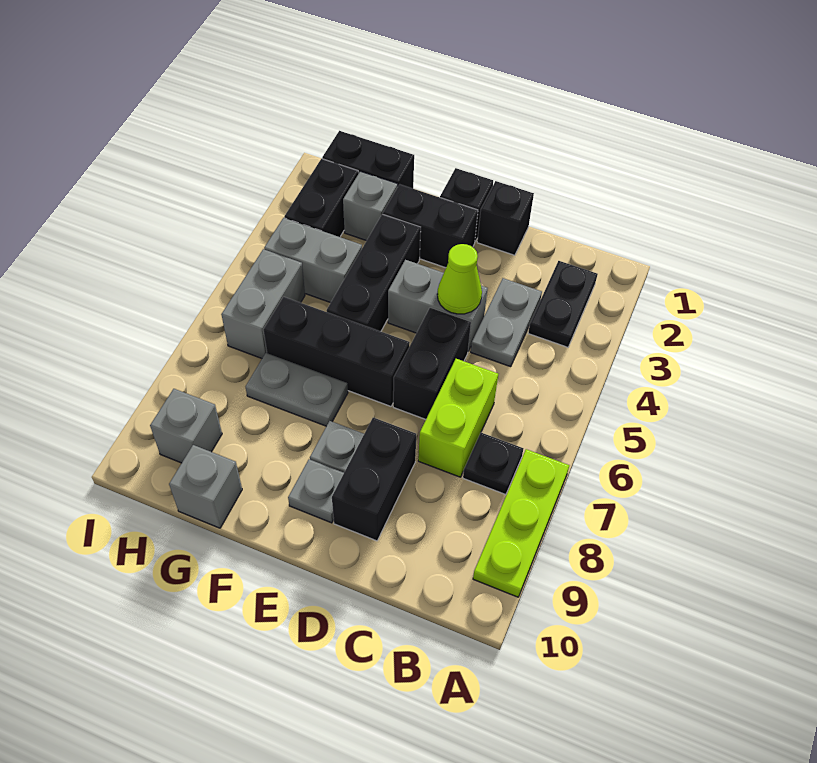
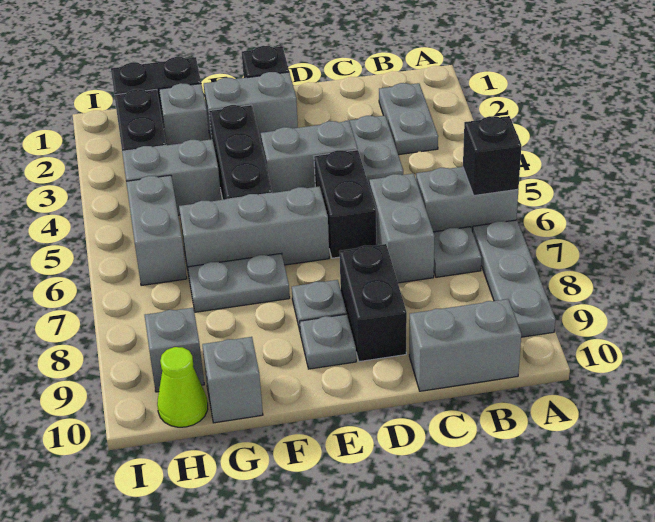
none -> grey 1x2 brick [416,167,518,232]
lime 1x3 plate [473,449,569,597] -> grey 1x3 plate [473,220,555,337]
black 1x2 plate [528,261,598,347] -> grey 1x2 plate [379,83,438,155]
black 1x1 plate [463,433,524,495] -> grey 1x1 plate [434,227,482,277]
none -> grey 1x2 brick [409,299,521,391]
lime 1x2 brick [418,359,498,477] -> grey 1x2 brick [369,173,435,283]
black 1x1 brick [477,181,534,255] -> black 1x1 brick moved to [463,116,522,196]
lime 1x1 cone [437,244,482,314] -> lime 1x1 cone moved to [157,347,208,427]
black 1x2 brick [383,184,478,268] -> grey 1x2 brick [204,72,298,142]
black 1x3 brick [263,297,410,406] -> grey 1x3 brick [179,186,329,275]

